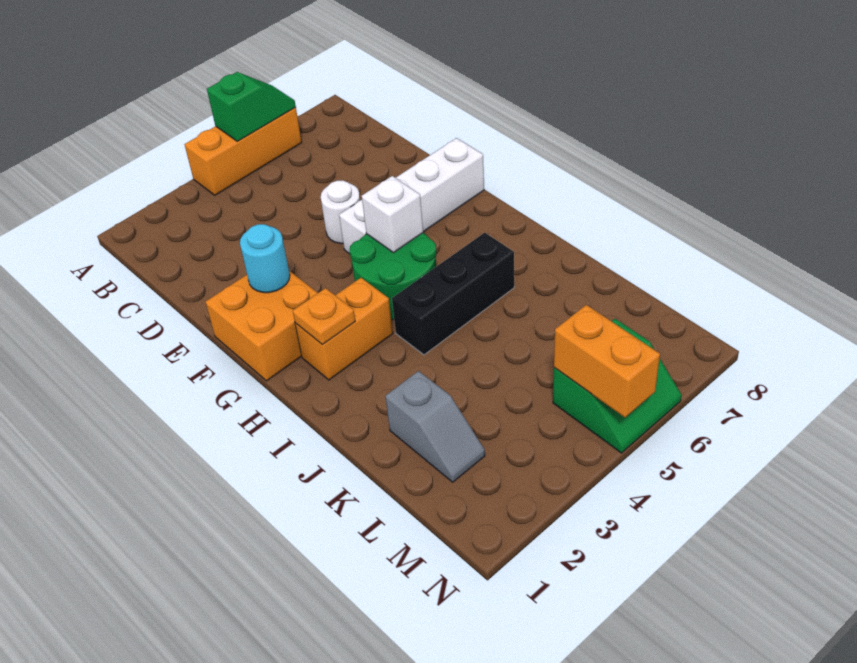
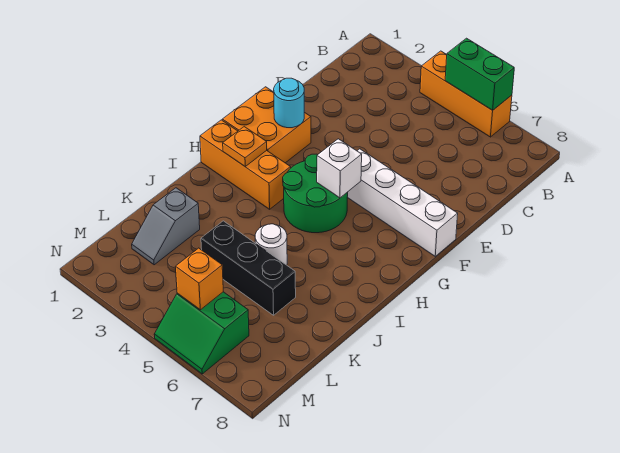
green 1x2 slope [207,72,296,141] -> green 1x2 brick [445,38,514,110]
white 1x1 round brick [321,180,360,244] -> white 1x1 round brick moved to [255,224,287,265]
orange 1x2 brick [295,278,393,380] -> orange 1x3 brick [200,120,291,209]
black 1x3 brick [392,233,514,355] -> black 1x3 brick moved to [201,221,296,315]
orange 1x2 brick [554,305,660,417] -> orange 1x1 brick [176,248,223,310]

